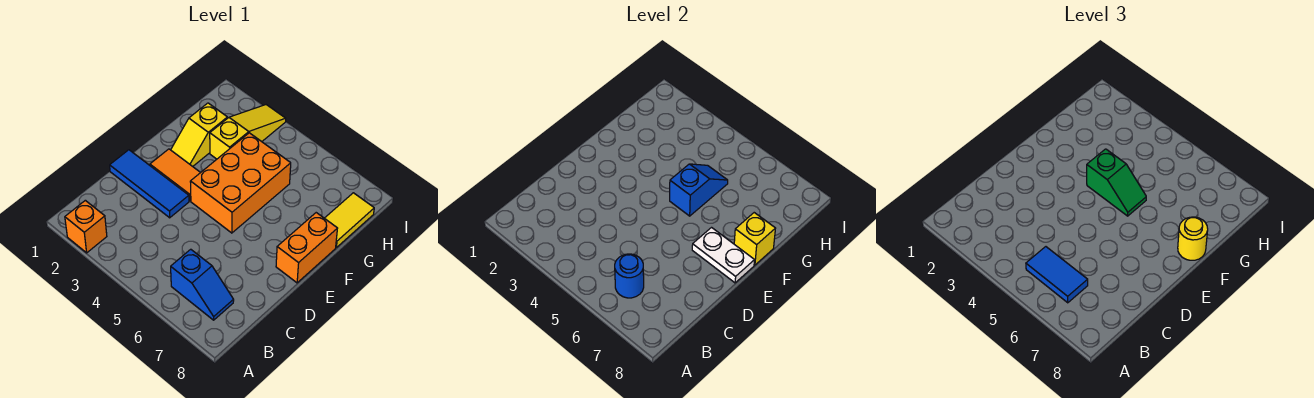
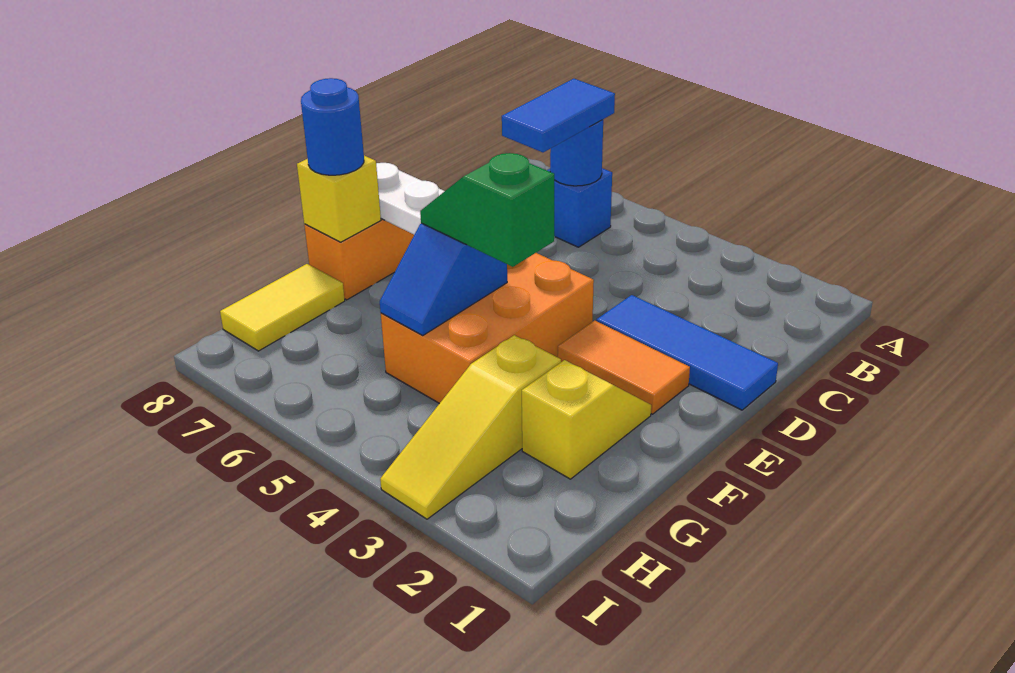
orange 1x1 brick [65,200,107,253] -> none
blue 1x2 tile [1026,247,1088,303] -> blue 1x2 tile turned to [502,79,615,152]
yellow 1x1 round brick [1178,217,1208,260] -> blue 1x1 round brick [301,78,364,175]

